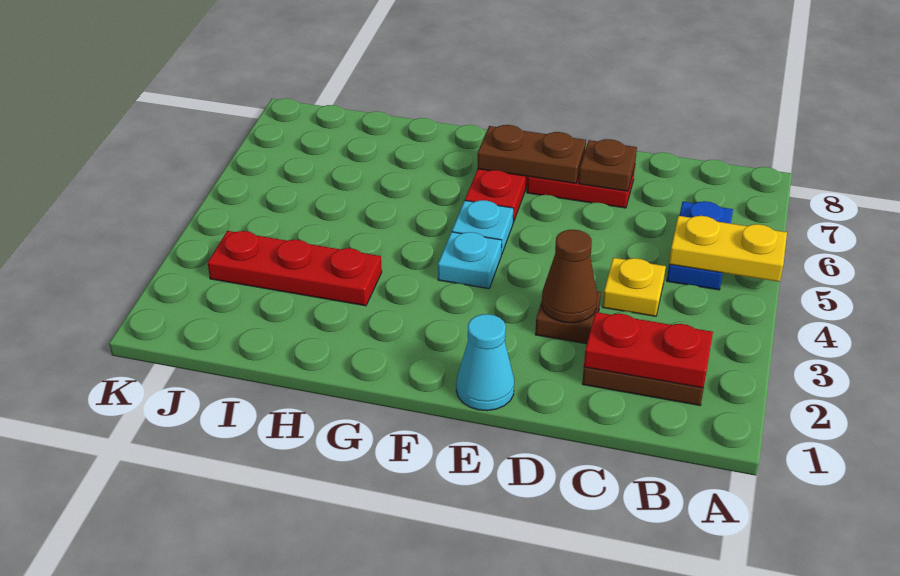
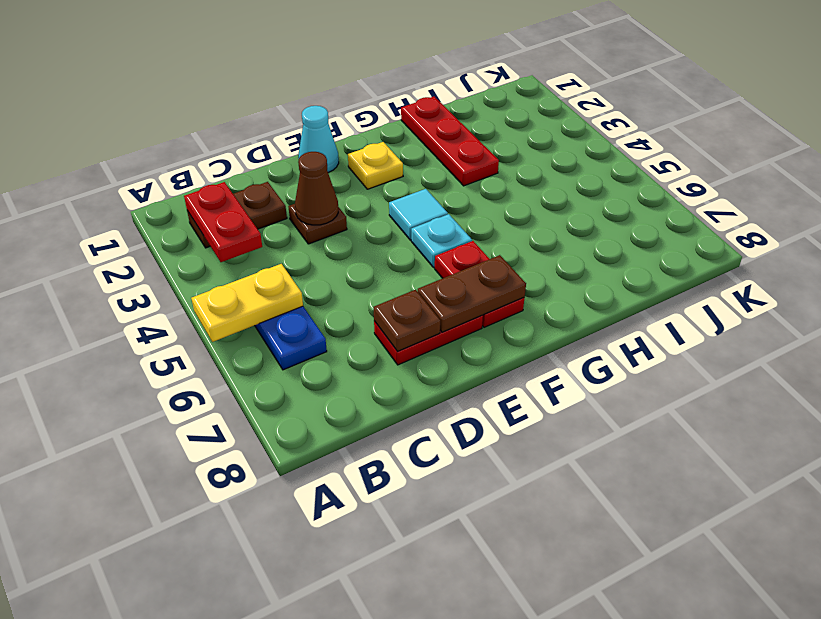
red 1x2 plate [584,312,713,388] -> red 1x2 plate turned to [184,182,262,262]
yellow 1x1 plate [603,258,666,316] -> yellow 1x1 plate moved to [348,142,403,189]
cyan 1x1 plate [438,232,502,289] -> cyan 1x1 tile [389,189,448,240]
red 1x3 plate [208,231,382,306] -> red 1x3 plate turned to [401,97,499,186]

